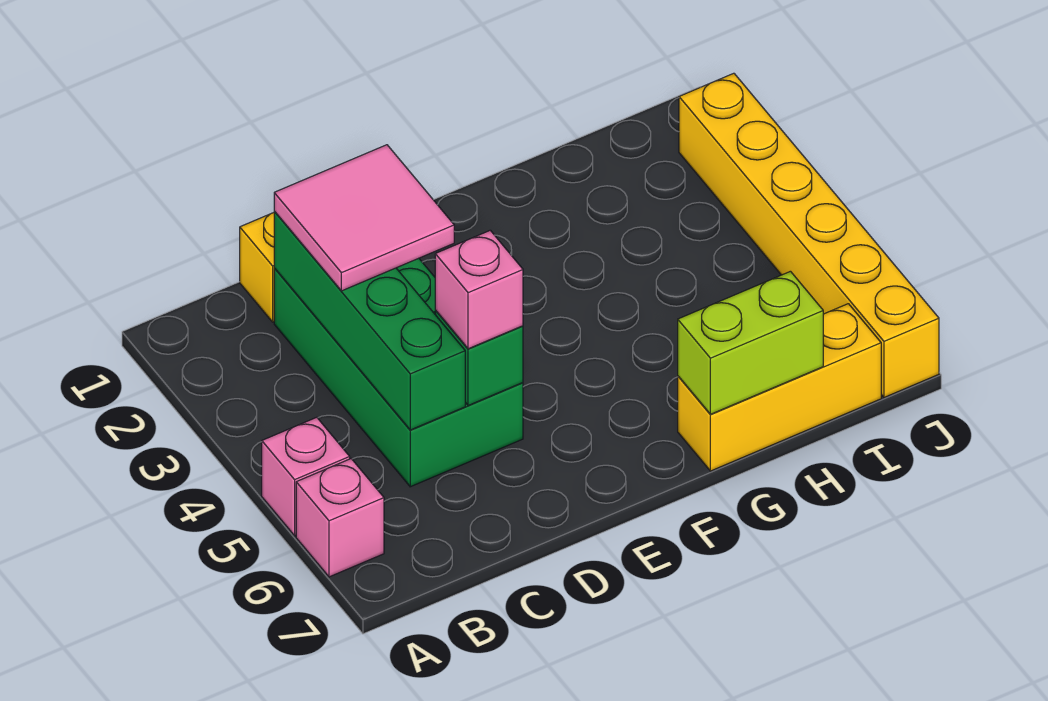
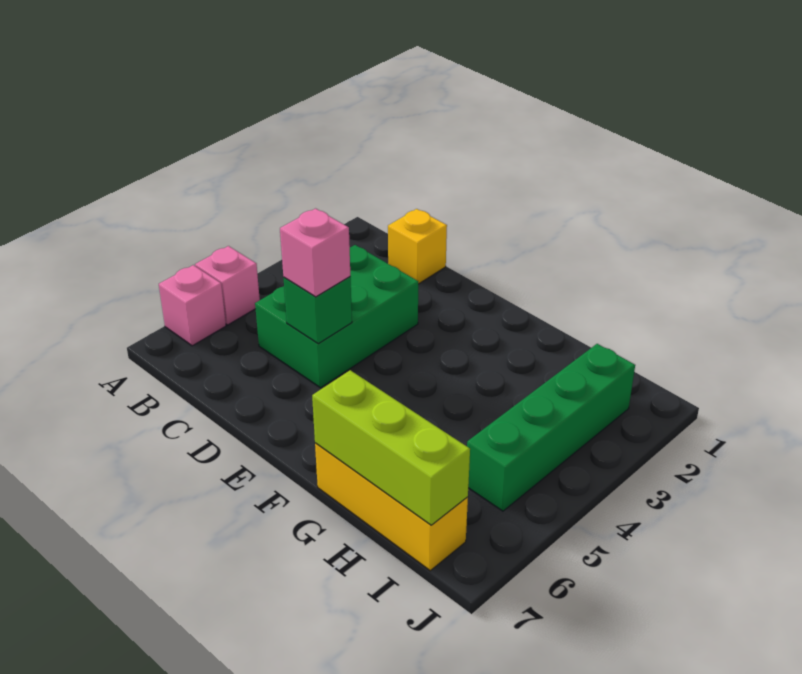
green 2x4 brick [274,258,523,487] -> green 2x3 brick [255,245,418,388]
green 1x4 brick [274,212,465,430] -> green 1x4 brick moved to [467,344,635,511]
pink 2x2 tile [274,145,454,291] -> none
lime 1x2 brick [678,271,823,414] -> lime 1x3 brick [312,370,470,525]
yellow 1x6 brick [679,73,939,397] -> none

